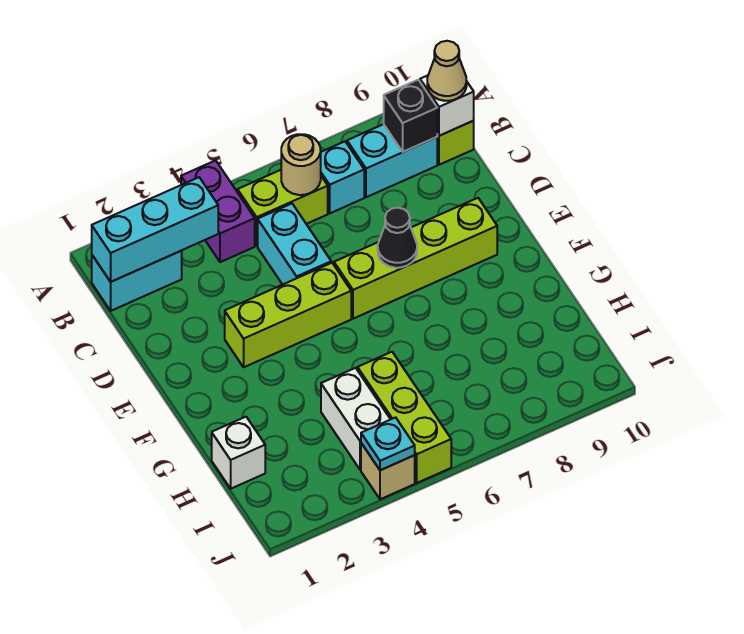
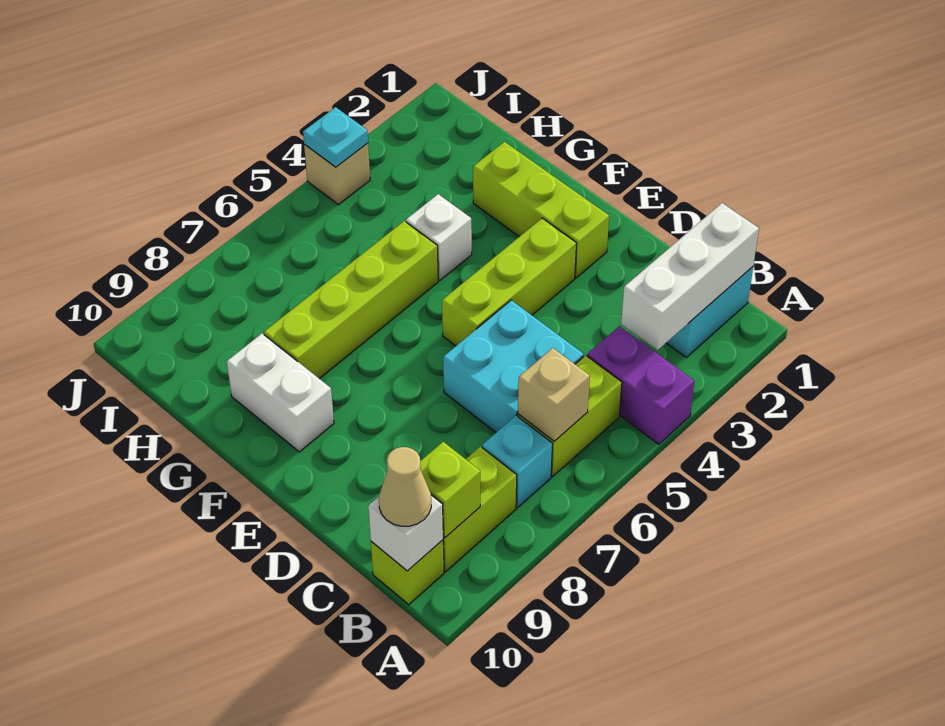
cyan 1x3 brick [92,177,218,282] -> white 1x3 brick [621,203,759,350]
tan 1x1 round brick [281,134,321,195] -> tan 1x1 brick [518,348,590,441]
cyan 1x2 brick [347,124,437,197] -> lime 1x2 brick [443,446,517,572]
black 1x1 brick [384,80,437,152] -> lime 1x1 brick [420,442,480,537]
cyan 1x2 brick [258,204,331,285] -> cyan 2x2 brick [443,300,584,432]
lime 1x4 brick [334,198,497,319] -> lime 1x4 brick moved to [264,221,438,379]
black 1x1 cone [378,208,417,268] -> none
white 1x1 brick [212,417,265,489] -> white 1x1 brick moved to [406,194,472,280]
white 1x2 brick [321,368,390,470] -> white 1x2 brick moved to [227,334,334,452]
lime 1x3 brick [357,352,451,483] -> lime 1x3 brick moved to [473,142,609,278]

